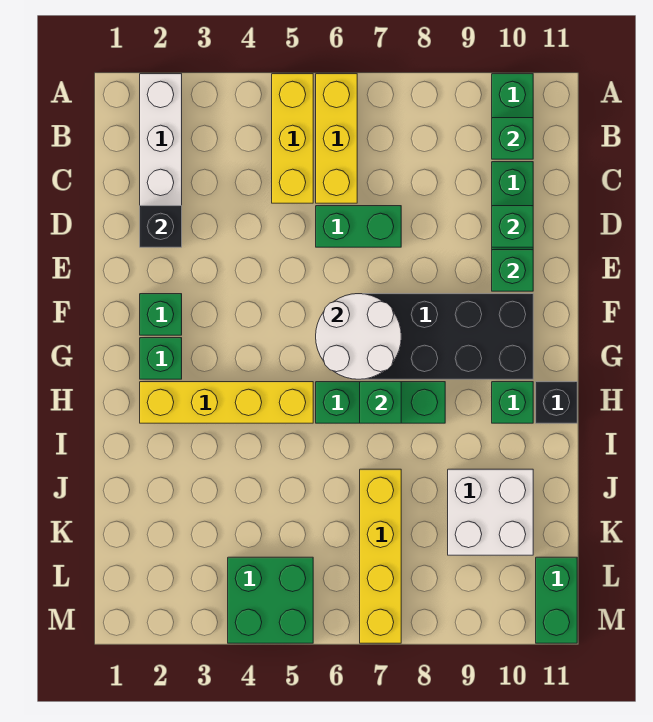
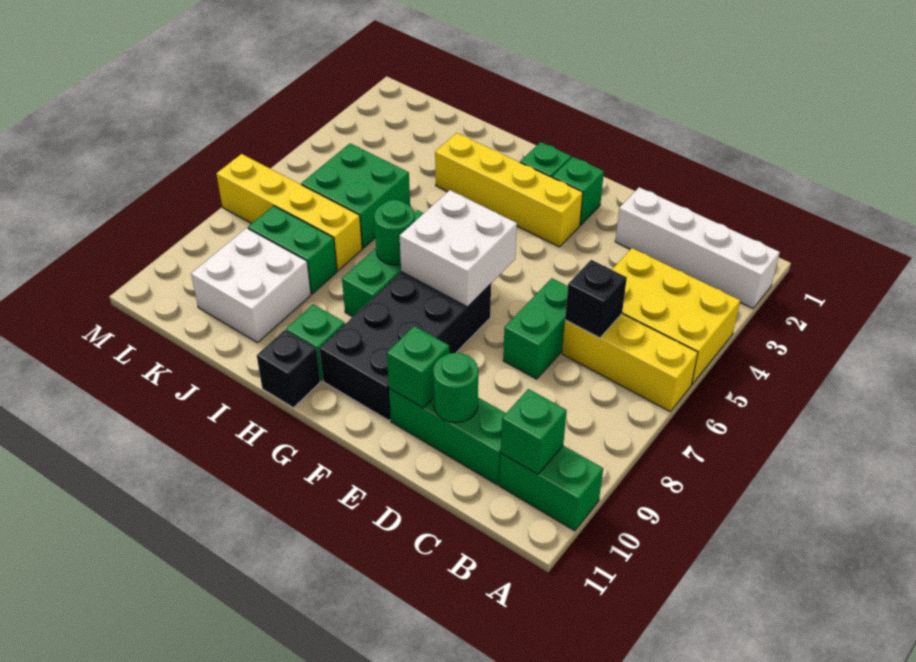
yellow 1x3 brick [272,74,313,203] -> yellow 2x3 brick [612,248,740,384]
black 1x1 brick [140,206,182,247] -> black 1x1 brick moved to [565,260,627,338]
green 1x1 brick [492,206,533,247] -> green 1x1 round brick [433,353,478,423]
white 2x2 round brick [316,294,401,379] -> white 2x2 brick [400,190,517,307]
yellow 1x4 brick [140,382,313,423] -> yellow 1x4 brick turned to [435,133,583,247]
green 1x1 brick [360,382,401,423] -> green 1x1 round brick [374,200,415,265]
green 2x2 brick [228,557,313,643] -> green 2x2 brick moved to [301,143,410,248]
green 1x2 brick [536,557,577,643] -> green 1x2 brick moved to [248,206,337,294]

